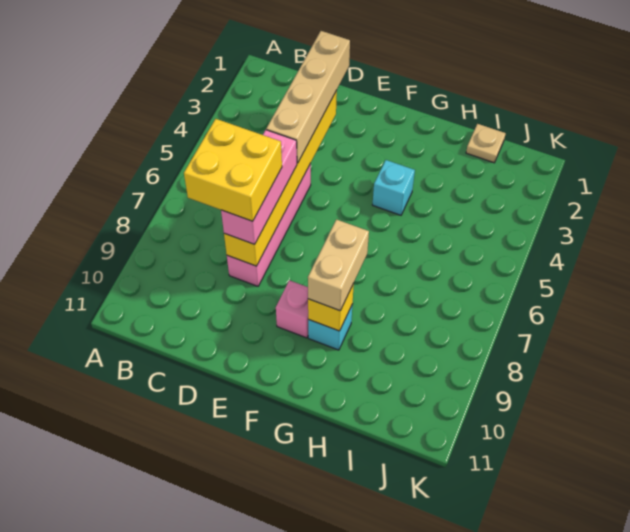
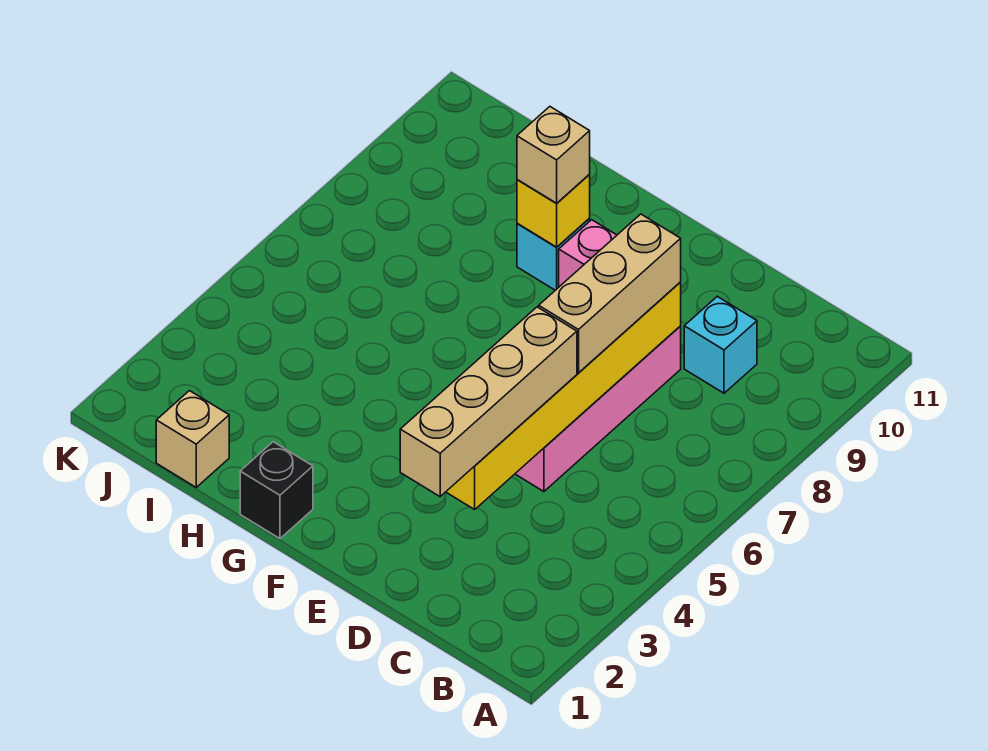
yellow 2x2 brick [184,119,282,221] -> none
pink 1x3 brick [221,130,297,244] -> tan 1x3 brick [539,214,681,373]
none -> black 1x1 brick [240,442,313,539]
cyan 1x1 brick [372,160,415,215] -> cyan 1x1 brick moved to [684,296,757,393]
tan 1x2 brick [308,220,369,311] -> tan 1x1 brick [517,107,590,203]
tan 1x1 plate [466,124,506,163] -> tan 1x1 brick [156,391,229,487]

